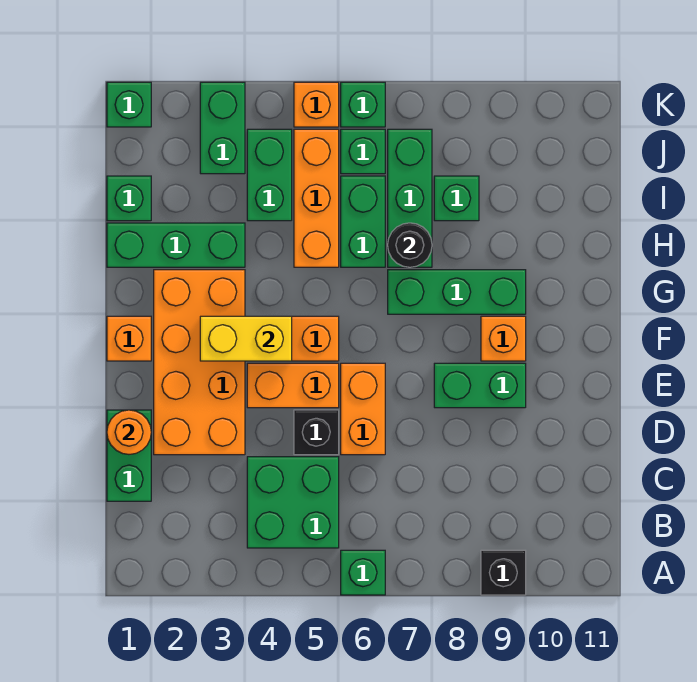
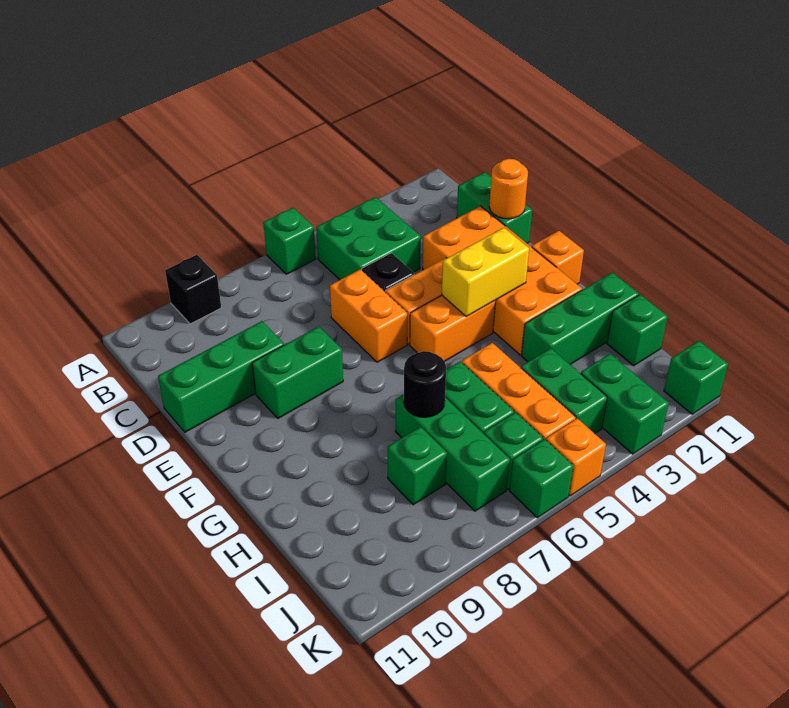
orange 1x1 brick [481,316,526,361] -> none
green 1x3 brick [388,270,526,314] -> green 1x3 brick moved to [158,321,284,432]

